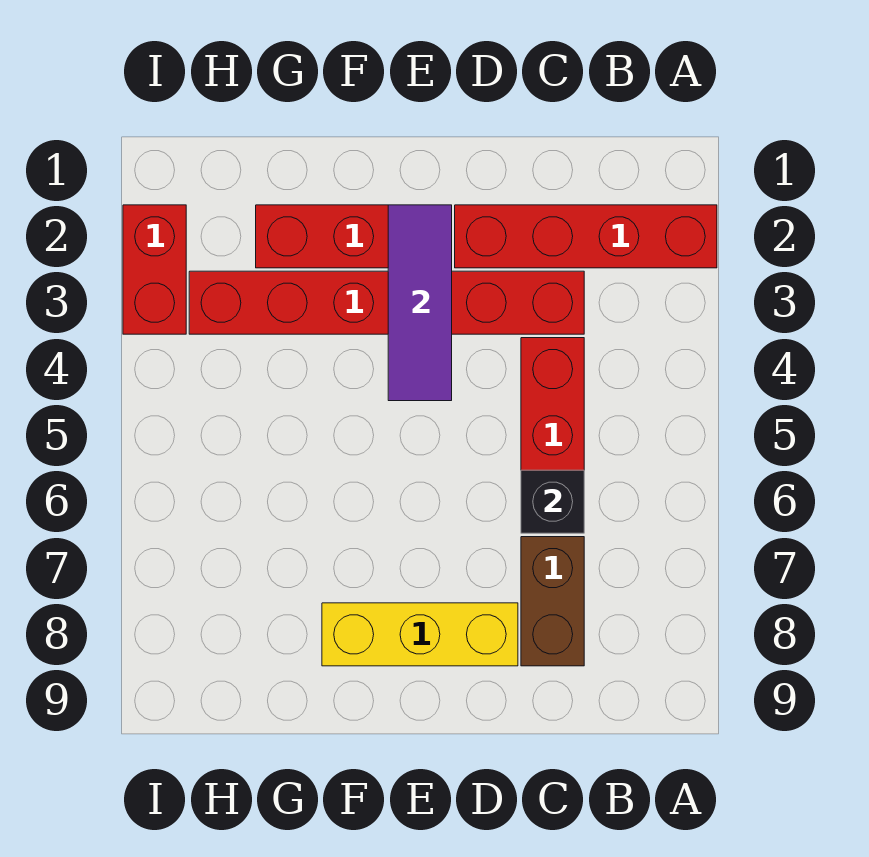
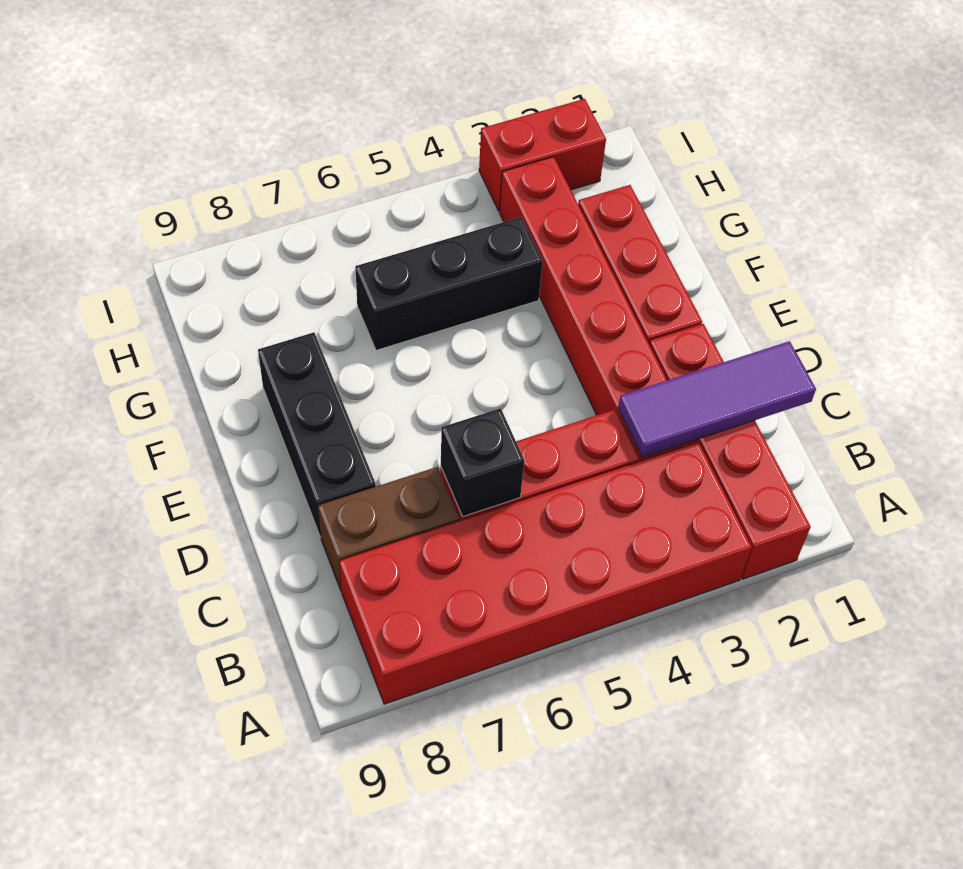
none -> red 2x6 brick [339,442,752,704]
yellow 1x3 brick [322,603,518,666] -> black 1x3 brick [258,332,376,537]
purple 1x3 tile [388,205,452,401] -> purple 1x3 tile moved to [618,341,816,457]
none -> black 1x3 brick [355,217,543,350]

